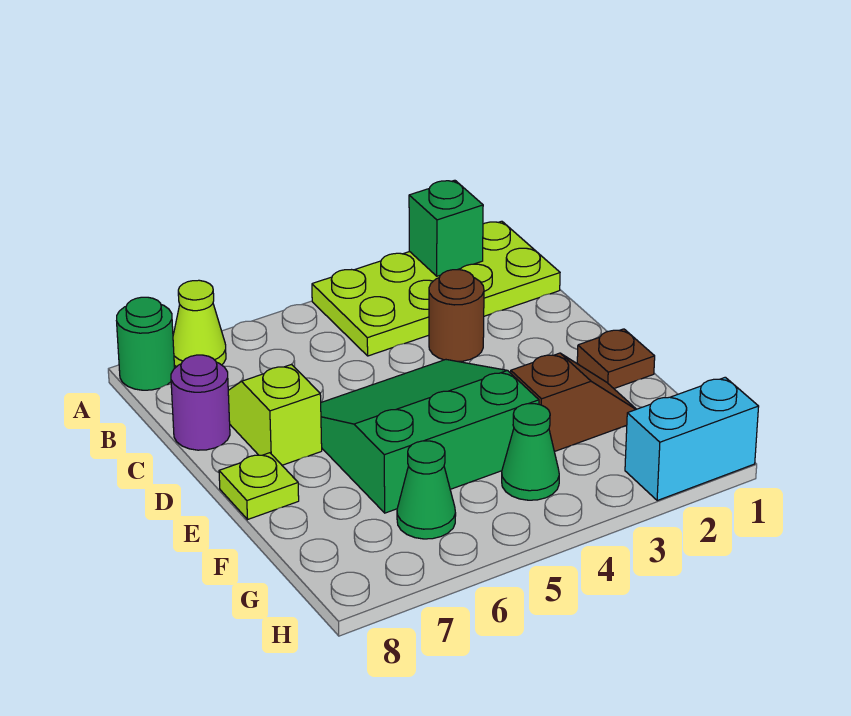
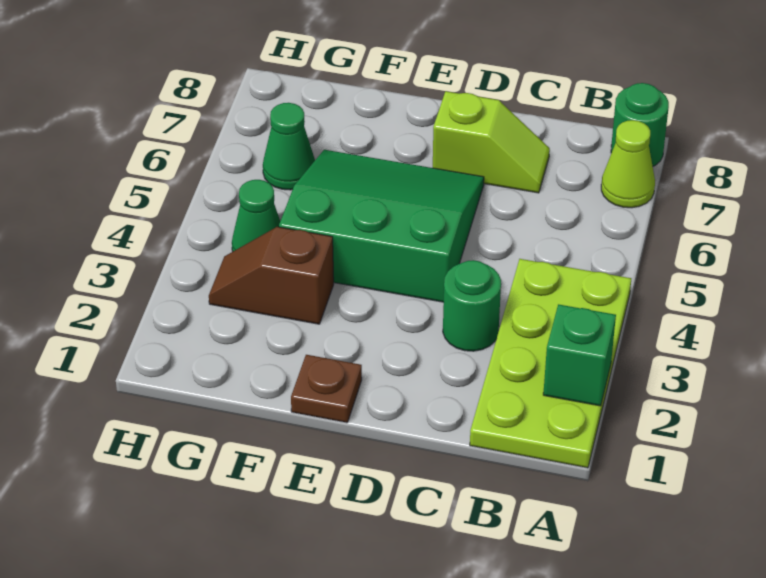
brown 1x1 round brick [429,270,484,362] -> green 1x1 round brick [443,260,501,351]
purple 1x1 round brick [171,355,230,450] -> none
green 3x3 slope [321,360,539,513] -> green 3x3 slope turned to [279,150,484,302]
lime 1x1 plate [219,453,299,519] -> none
brown 1x2 slope [511,353,636,452] -> brown 1x2 slope turned to [209,227,334,324]
cyan 1x2 brick [625,377,759,501] -> none

